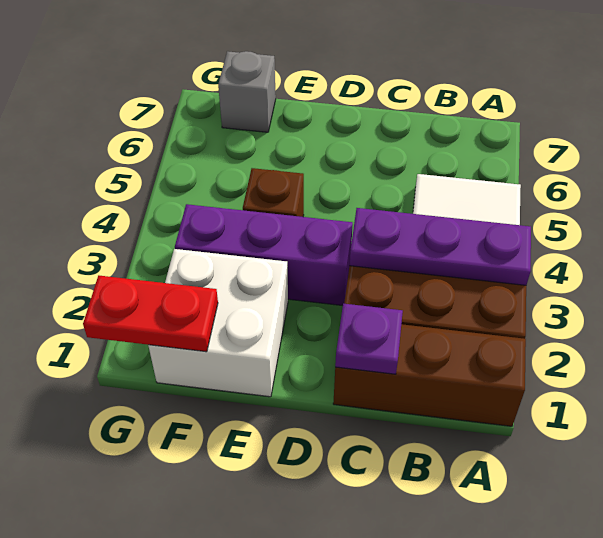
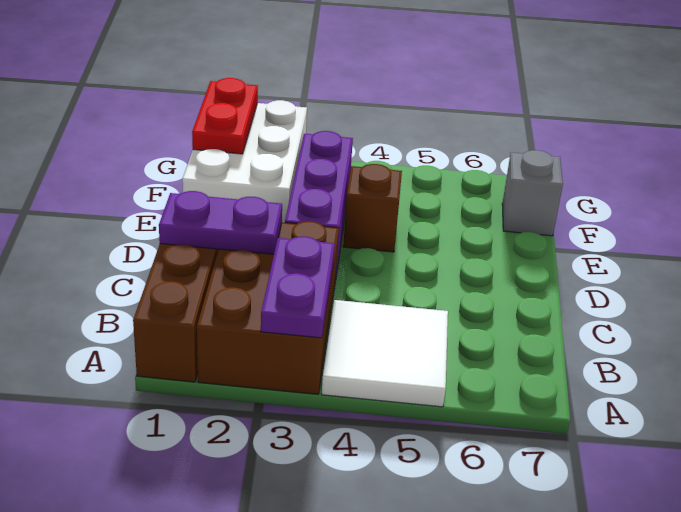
purple 1x3 plate [349,208,531,285] -> purple 1x2 plate [261,236,335,338]
purple 1x1 plate [335,304,403,374] -> purple 1x2 plate [159,191,282,254]
white 2x2 brick [148,249,288,397] -> white 2x3 brick [182,100,307,223]

